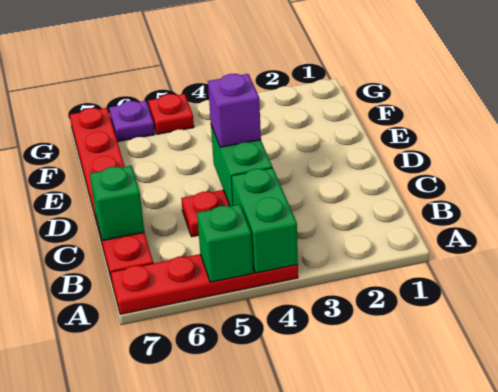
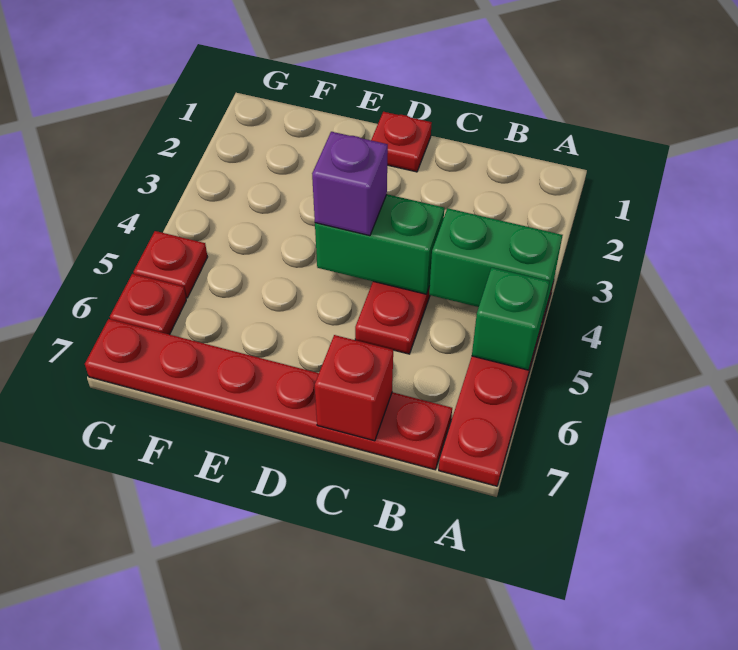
green 1x1 brick [90,166,144,241] -> red 1x1 brick [315,335,393,441]
none -> red 1x1 plate [371,112,432,172]
purple 1x1 plate [109,101,155,142] -> red 1x1 plate [110,274,186,335]

